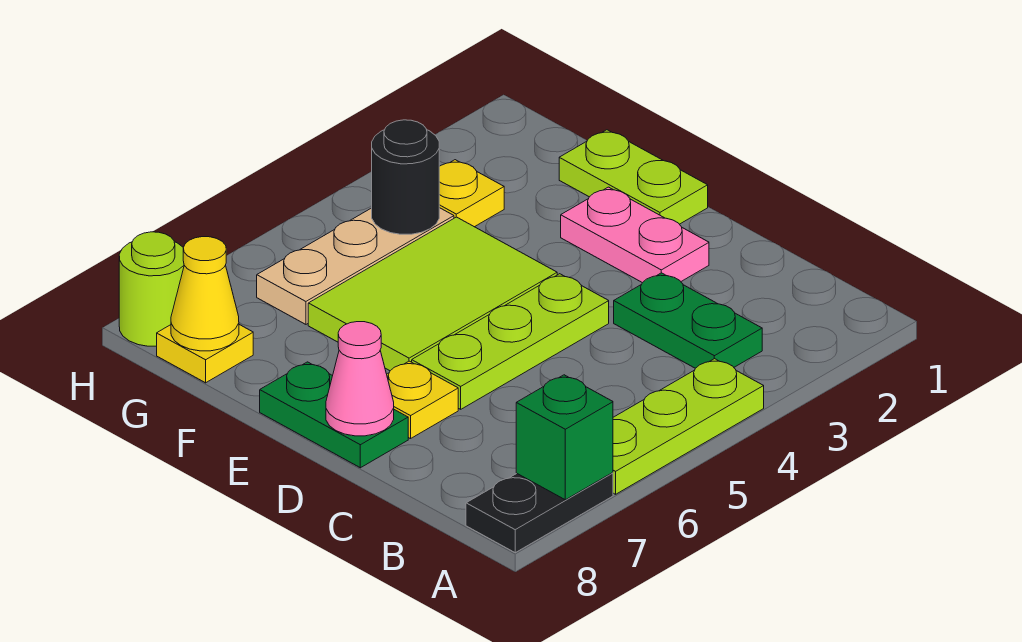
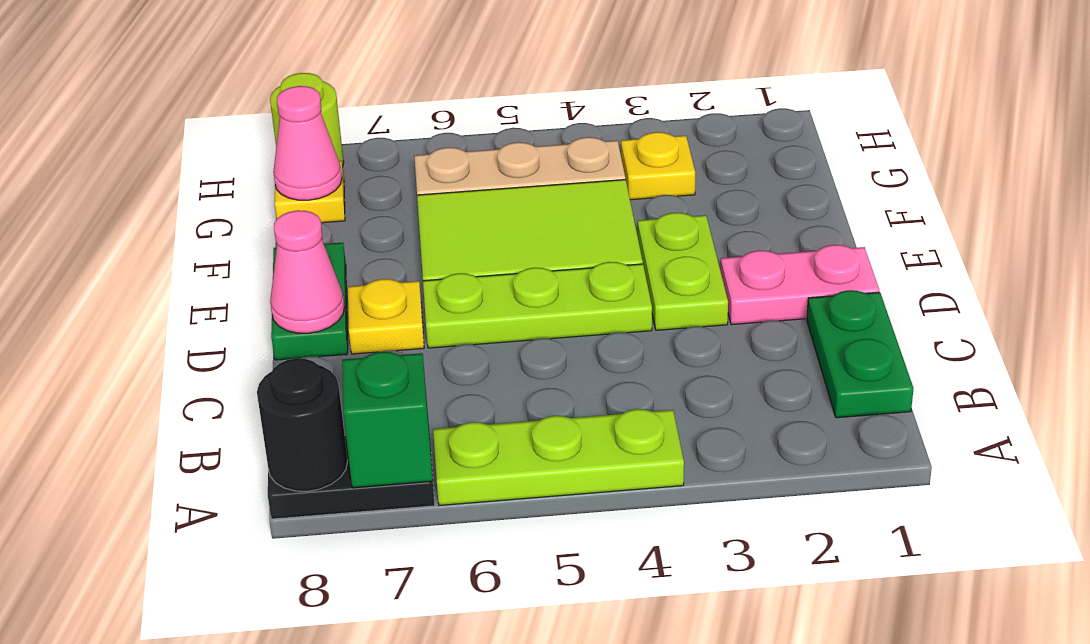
green 1x2 plate [614,273,762,368] -> green 1x2 plate moved to [807,290,914,418]
pink 1x2 plate [561,187,709,283] -> pink 1x2 plate turned to [720,245,879,325]
lime 1x2 plate [559,130,708,224] -> lime 1x2 plate moved to [638,213,728,330]
black 1x1 round brick [372,120,439,234] -> black 1x1 round brick moved to [257,358,348,491]
yellow 1x1 cone [171,237,239,351] -> pink 1x1 cone [273,86,342,200]

